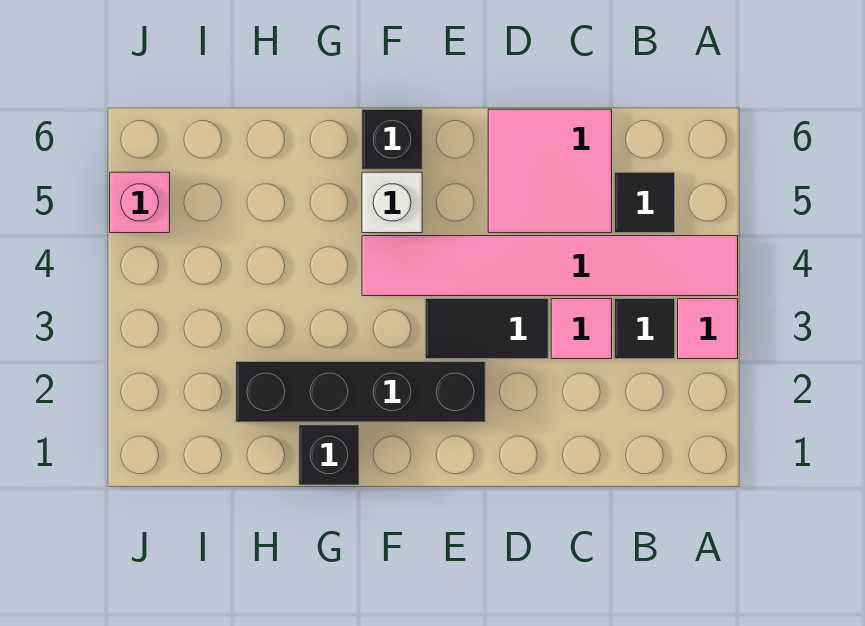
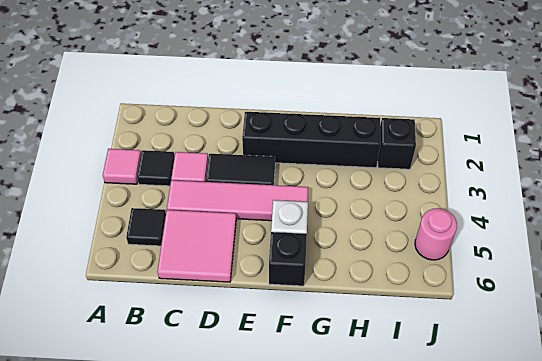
pink 1x6 tile [362,236,738,296] -> pink 1x4 tile [167,180,308,221]
black 1x1 brick [299,425,359,485] -> black 1x1 brick moved to [378,118,416,169]
pink 1x1 brick [110,172,170,233] -> pink 1x1 round brick [415,208,457,260]

